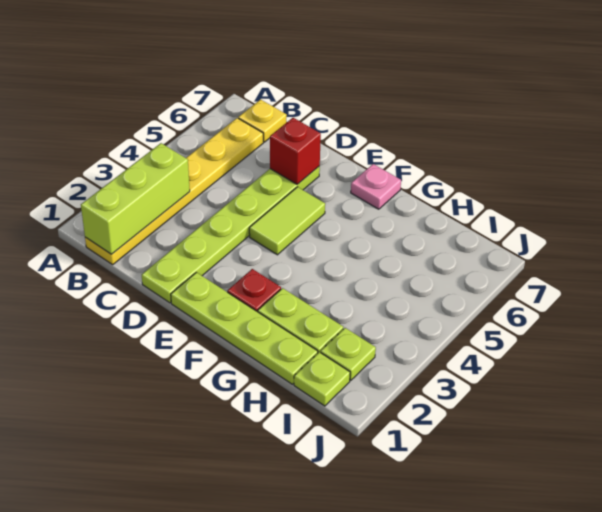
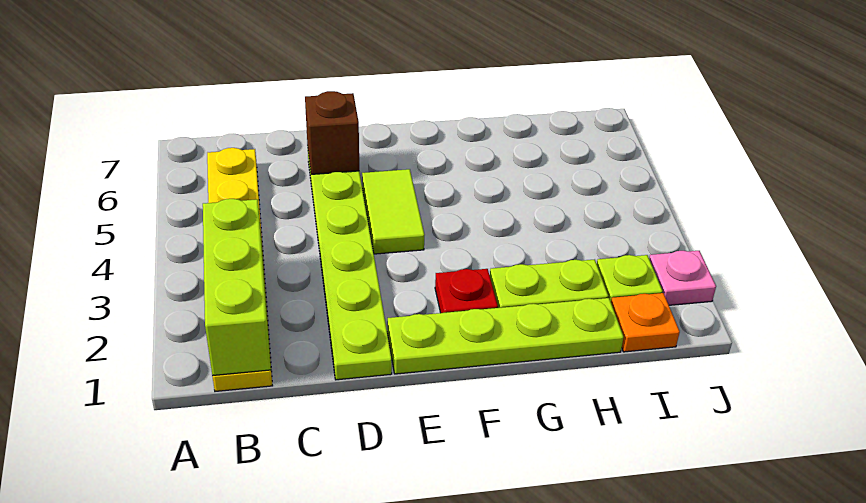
yellow 1x1 plate [238,100,287,142] -> none
red 1x1 brick [270,118,321,184] -> brown 1x1 brick [305,91,359,174]
pink 1x1 plate [351,164,401,209] -> pink 1x1 plate moved to [649,251,716,305]
lime 1x1 plate [294,352,350,406] -> orange 1x1 plate [611,293,680,352]

